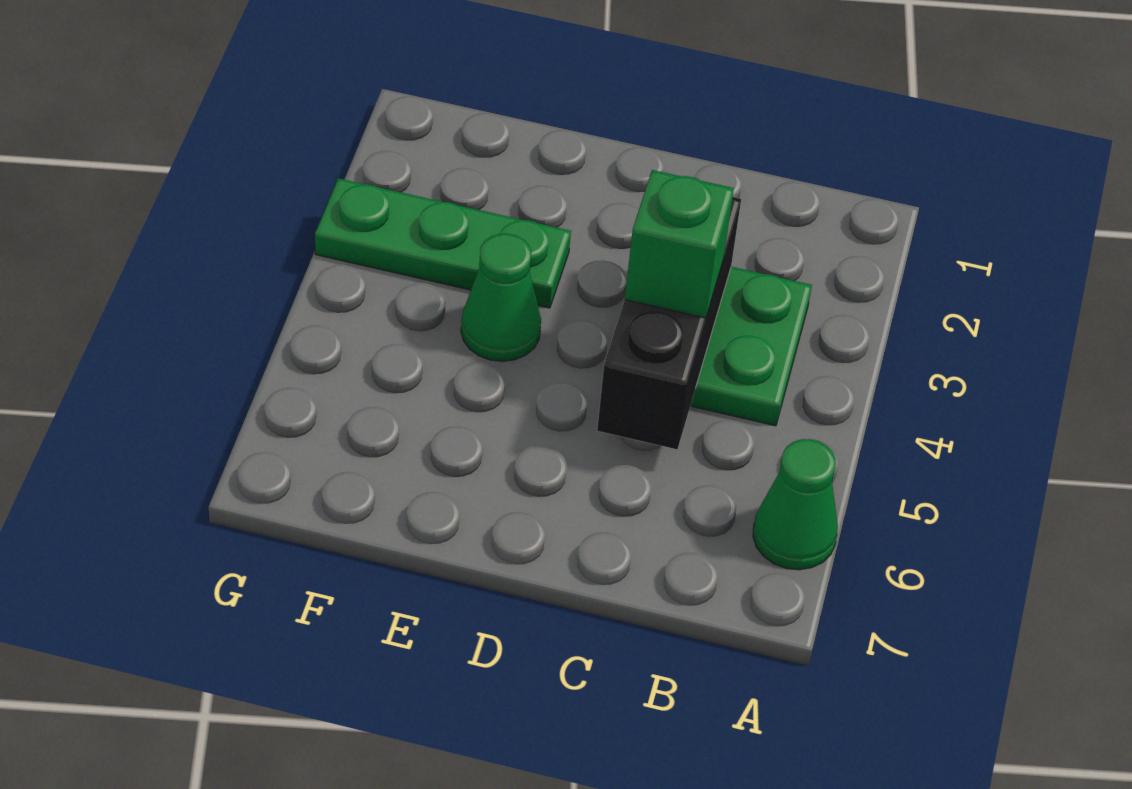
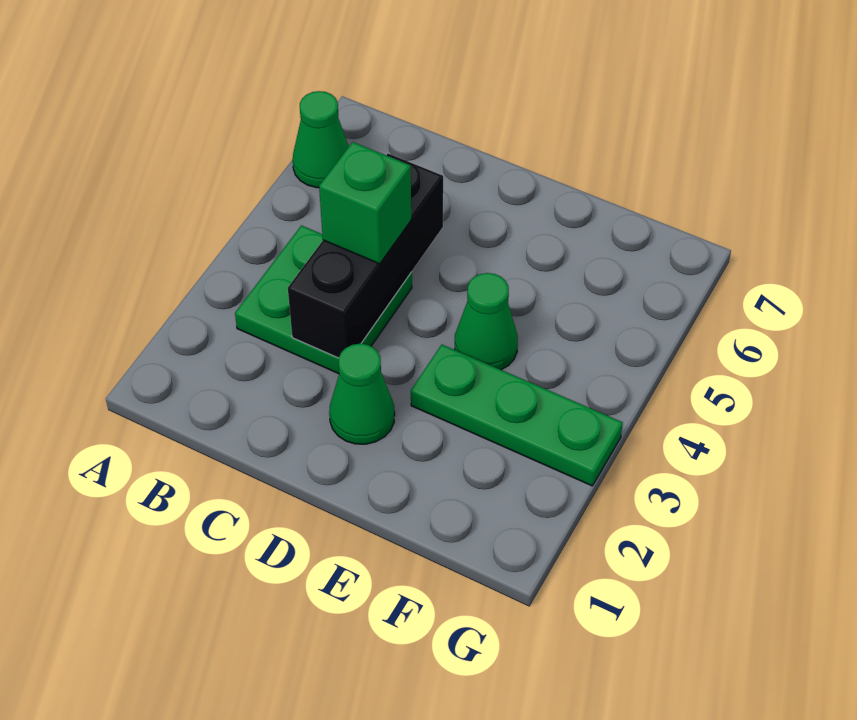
none -> green 1x1 cone [329,344,395,444]

